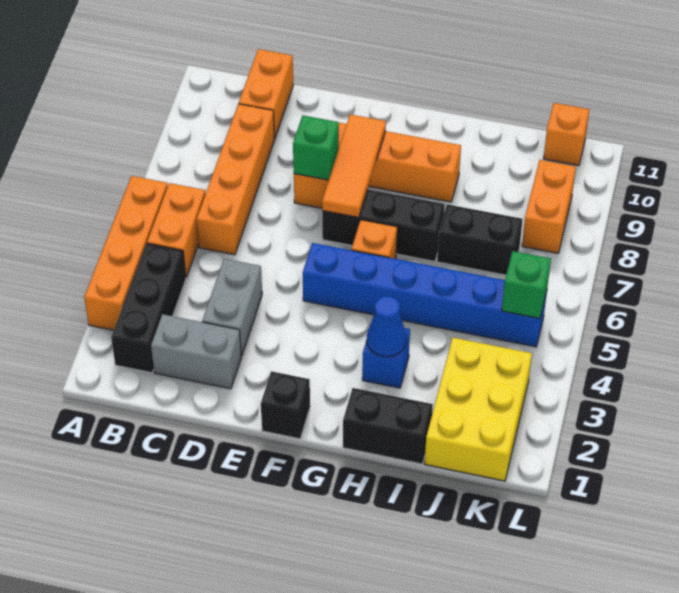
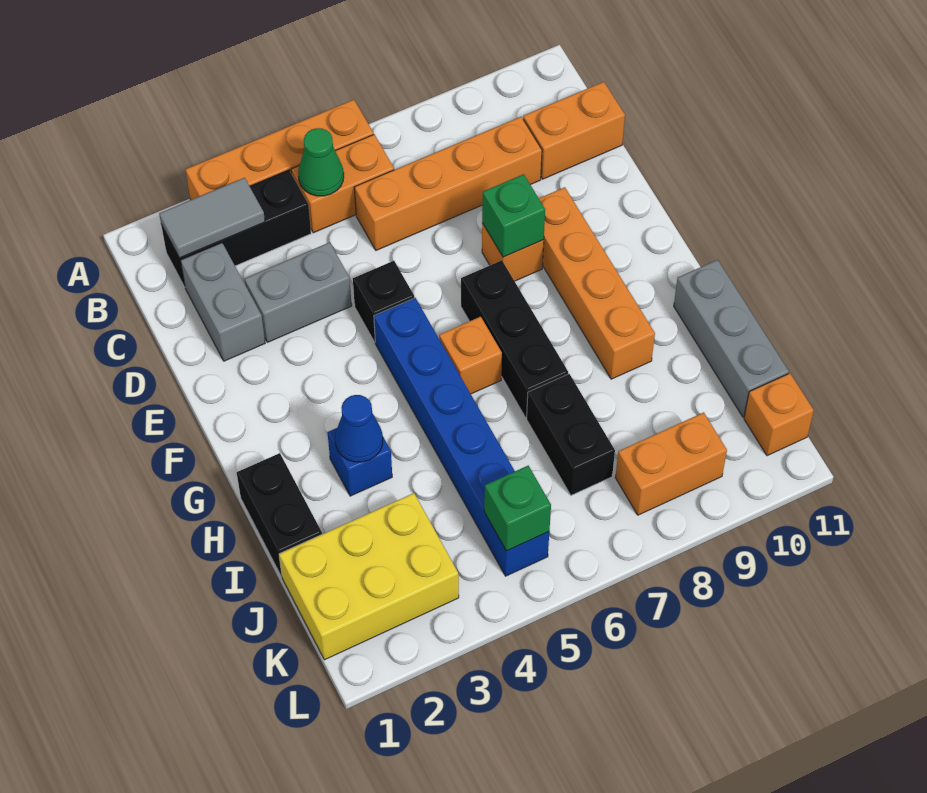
none -> grey 1x2 tile [159,178,265,258]
none -> green 1x1 cone [298,128,344,196]
black 1x1 brick [261,371,310,439] -> black 1x1 brick moved to [353,261,414,342]
orange 1x3 tile [322,114,386,218] -> none
none -> grey 1x3 brick [674,260,789,417]

